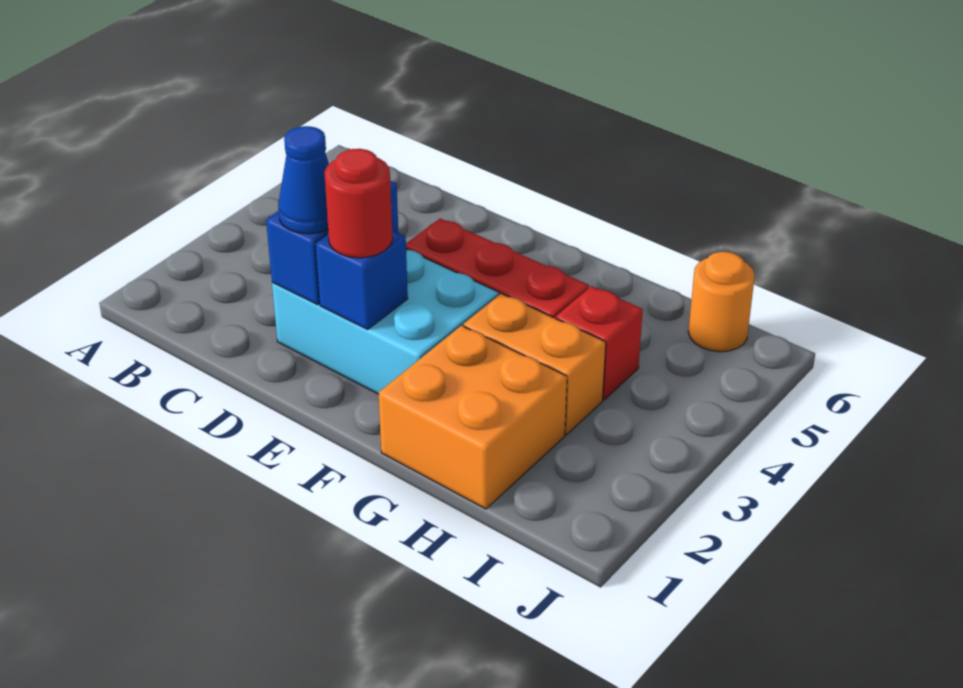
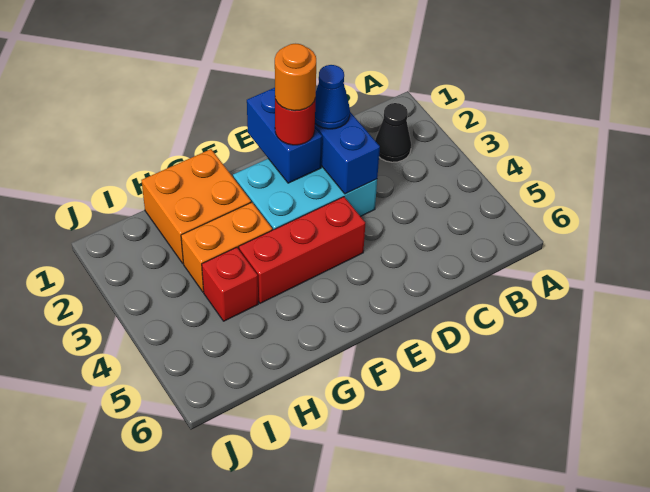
none -> black 1x1 cone [375,103,411,162]
blue 1x1 brick [316,230,408,329] -> blue 1x2 brick [247,88,322,183]
orange 1x1 round brick [688,252,755,352] -> orange 1x1 round brick moved to [275,44,316,111]

